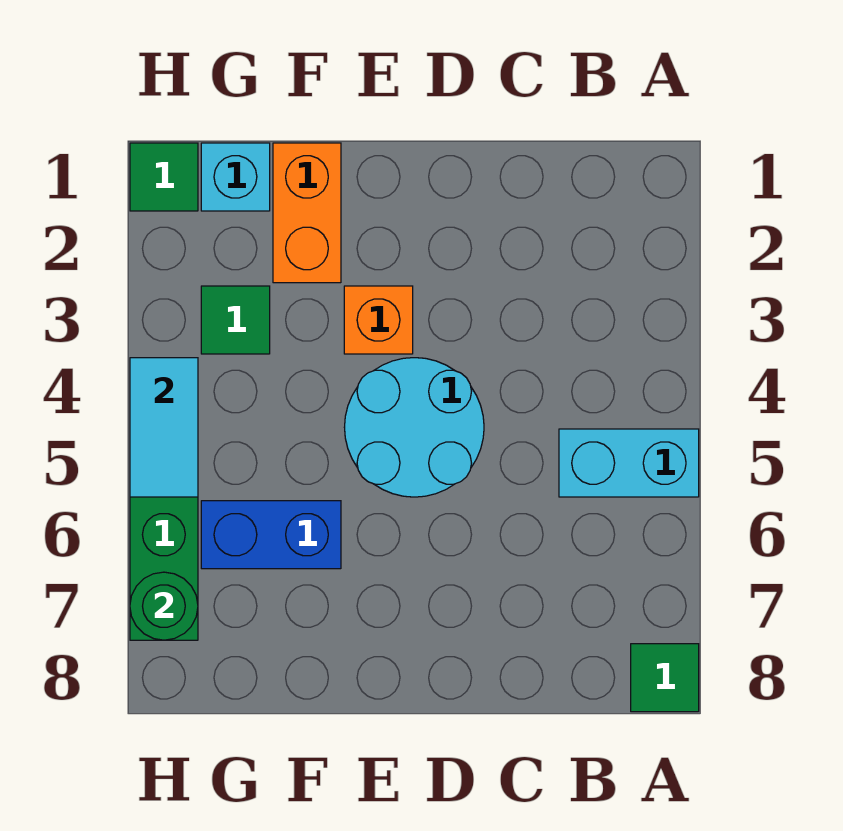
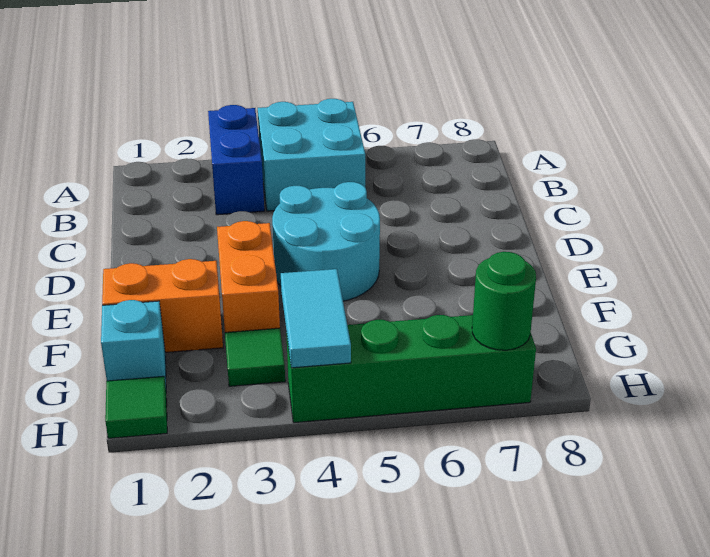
cyan 1x2 brick [559,429,699,497] -> cyan 2x2 brick [258,99,365,211]
green 1x1 tile [631,644,699,712] -> none
orange 1x1 brick [344,286,413,354] -> orange 1x2 brick [217,221,280,332]
blue 1x2 brick [201,501,341,569] -> blue 1x2 brick moved to [208,105,264,215]
cyan 1x2 tile [130,358,198,497] -> cyan 1x2 tile turned to [281,269,351,368]

